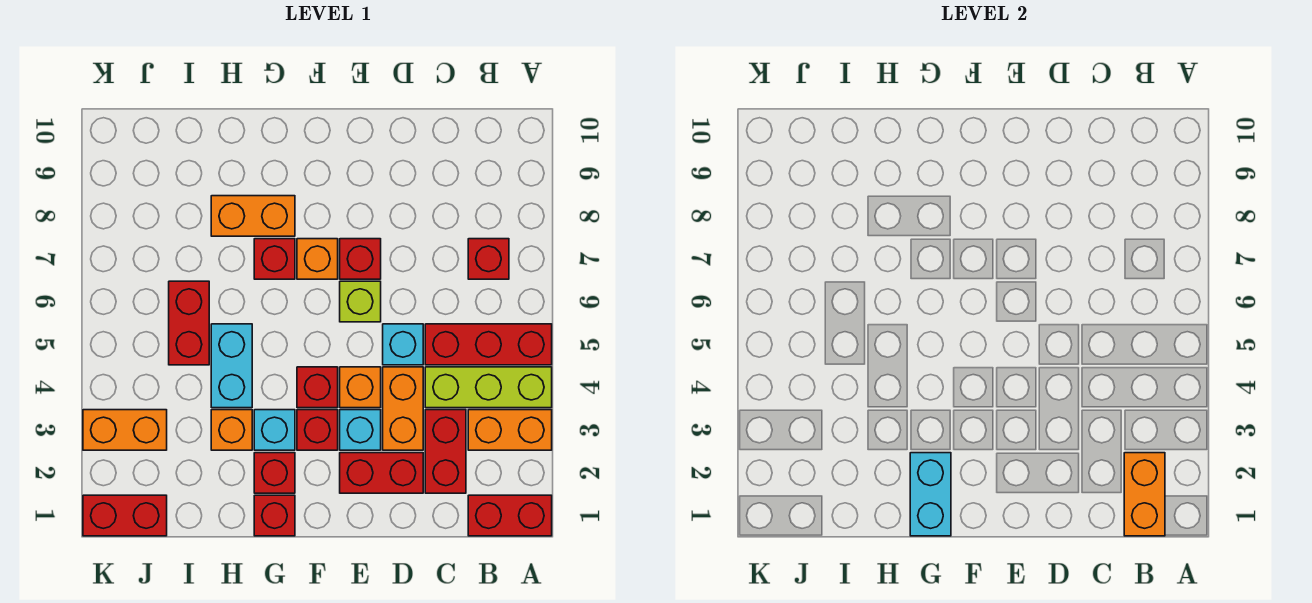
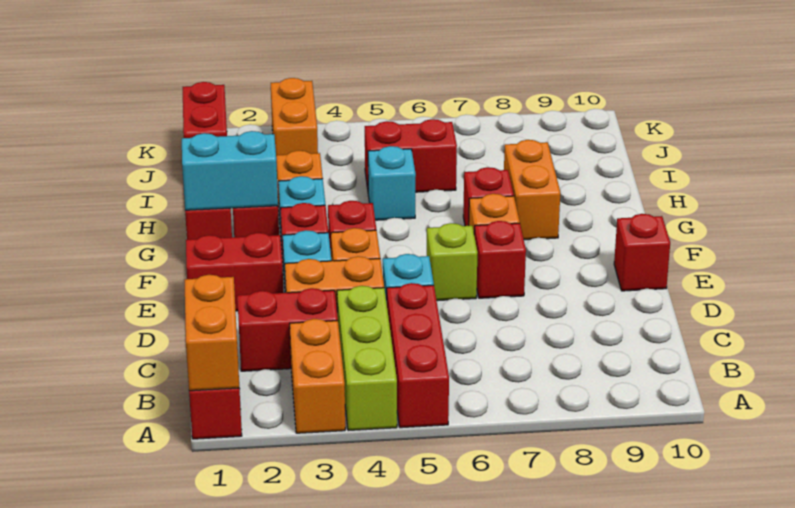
orange 1x2 brick [1124,453,1165,536] -> orange 1x2 brick turned to [184,275,239,391]
red 1x1 brick [468,239,509,279] -> red 1x1 brick moved to [614,214,670,291]
red 1x2 brick [340,453,423,493] -> red 1x2 brick turned to [186,233,284,311]
cyan 1x2 brick [211,324,252,408] -> cyan 1x1 brick [368,146,416,220]

